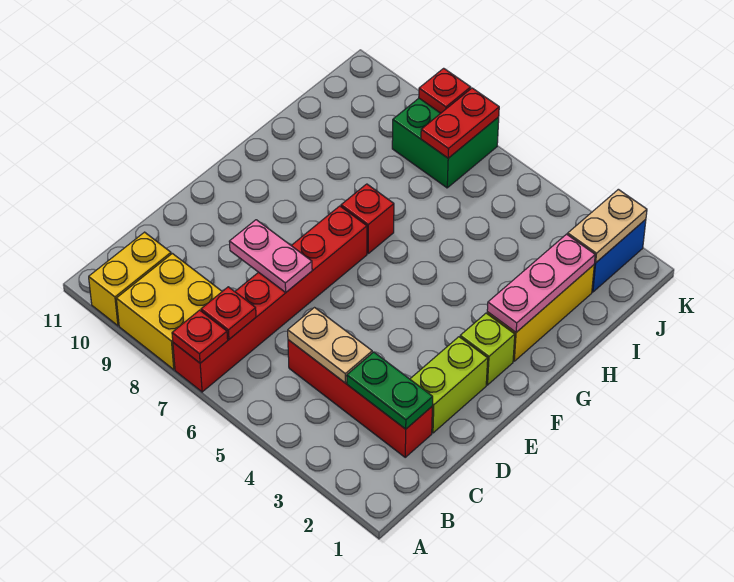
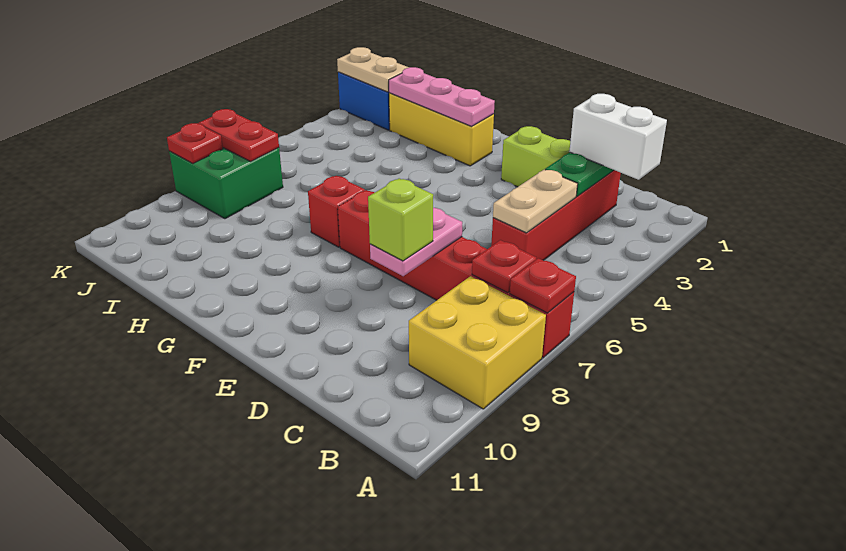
yellow 1x2 brick [89,232,171,326] -> none
none -> white 1x2 brick [569,94,667,180]
lime 1x1 brick [460,313,515,385] -> lime 1x1 brick moved to [368,178,433,261]

